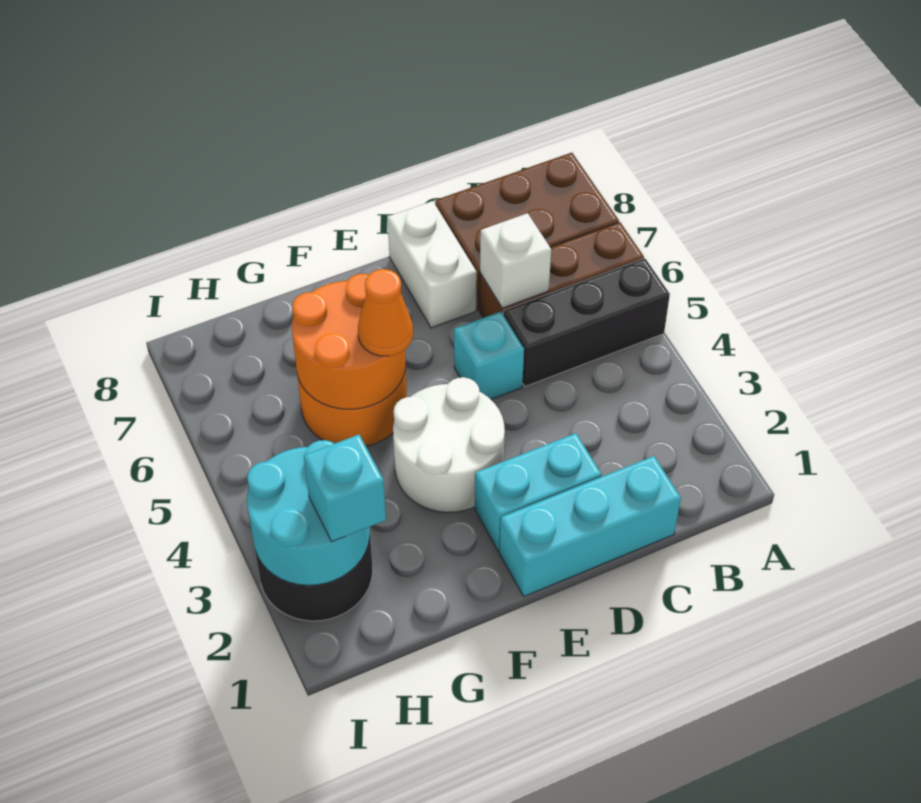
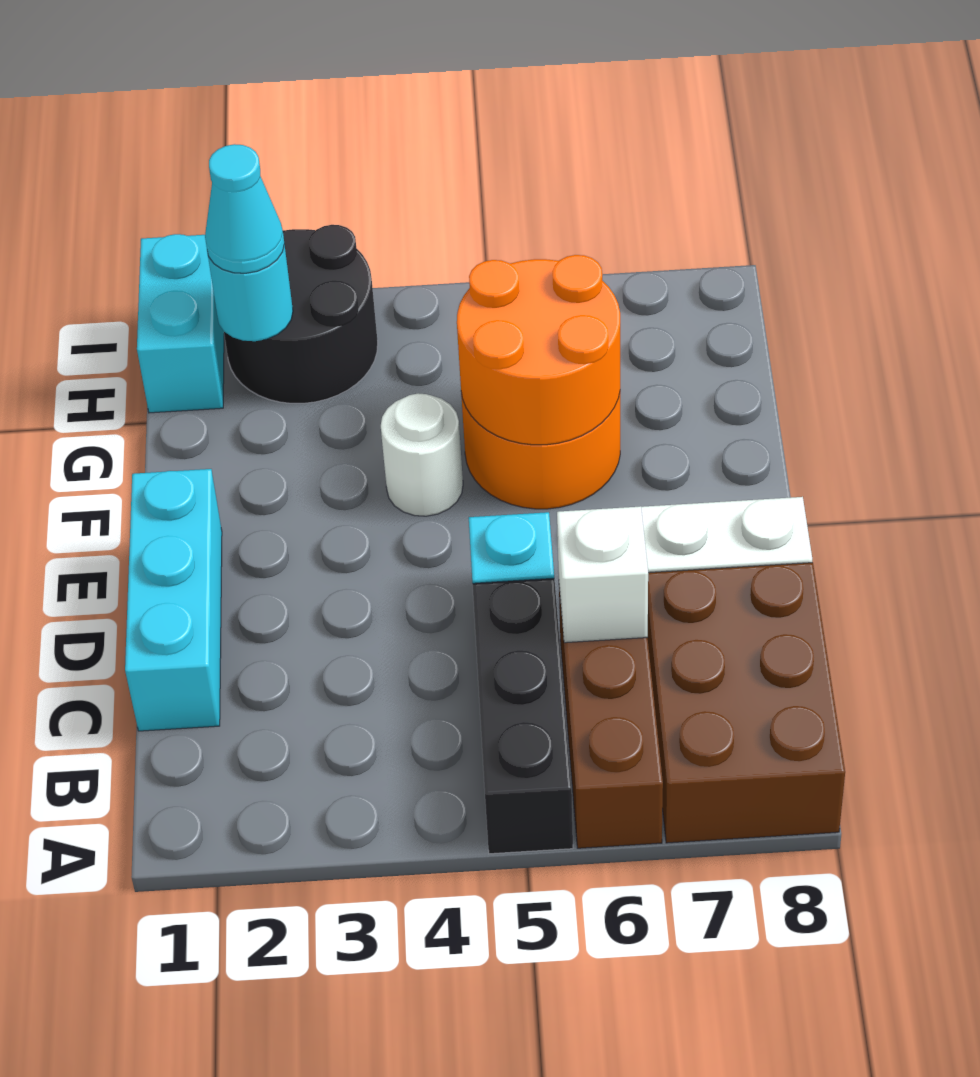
cyan 1x2 brick [475,433,602,551] -> cyan 1x2 brick moved to [137,234,224,413]
white 2x2 round brick [393,377,505,513] -> white 1x1 round brick [381,393,463,516]
orange 1x1 cone [358,269,413,356] -> none
cyan 2x2 round brick [247,440,370,585] -> cyan 1x1 round brick [207,244,293,341]
cyan 1x1 brick [304,435,386,542] -> cyan 1x1 cone [205,144,284,273]

